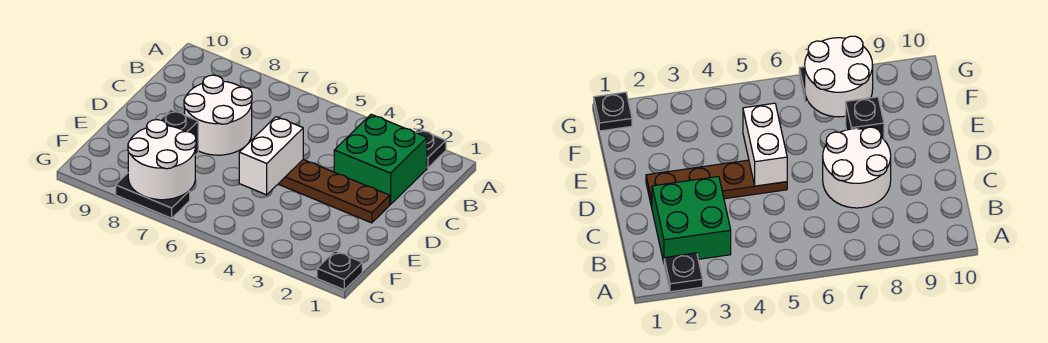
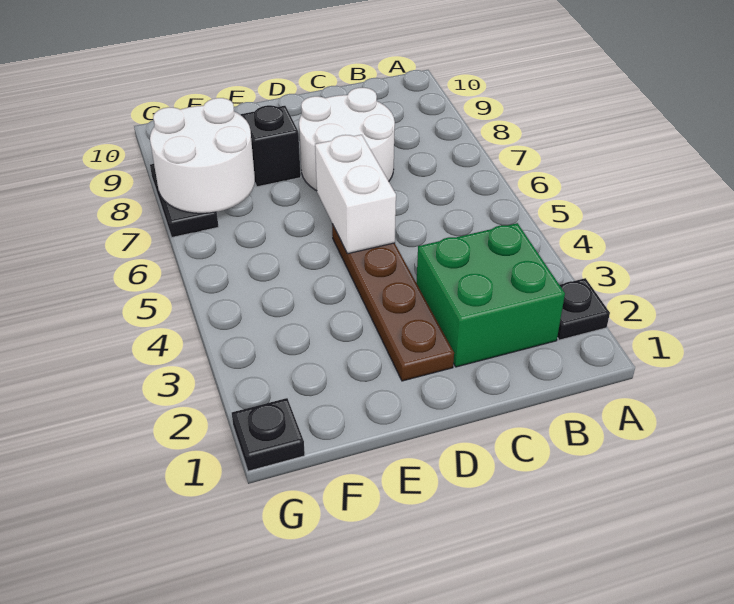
white 1x2 brick [239,117,303,195] -> white 1x2 brick turned to [315,135,396,254]

